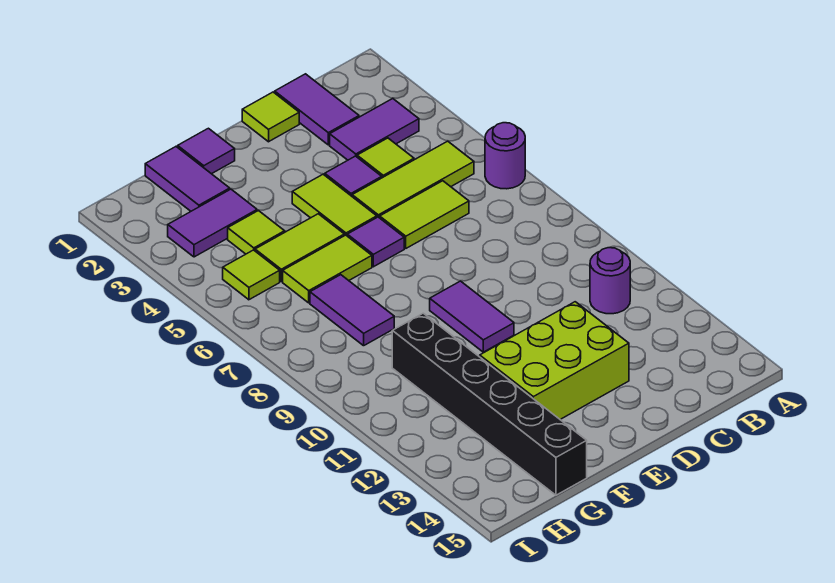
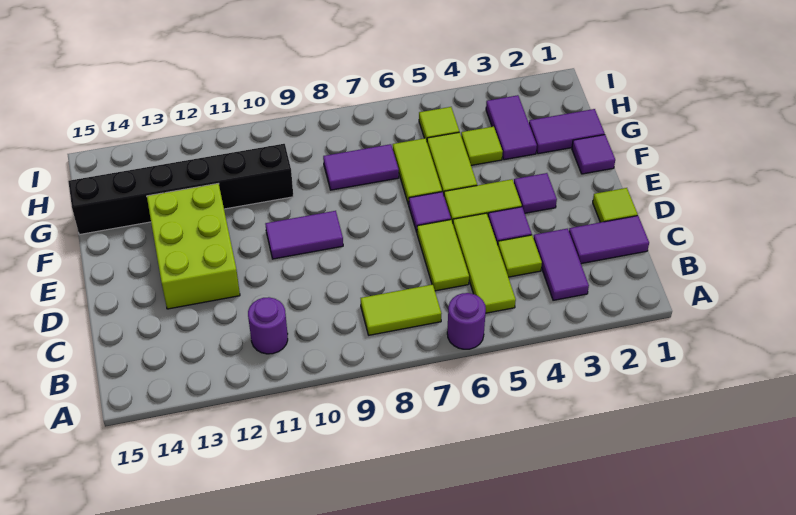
none -> lime 1x2 tile [361,284,442,335]
none -> purple 1x1 tile [514,173,557,213]

